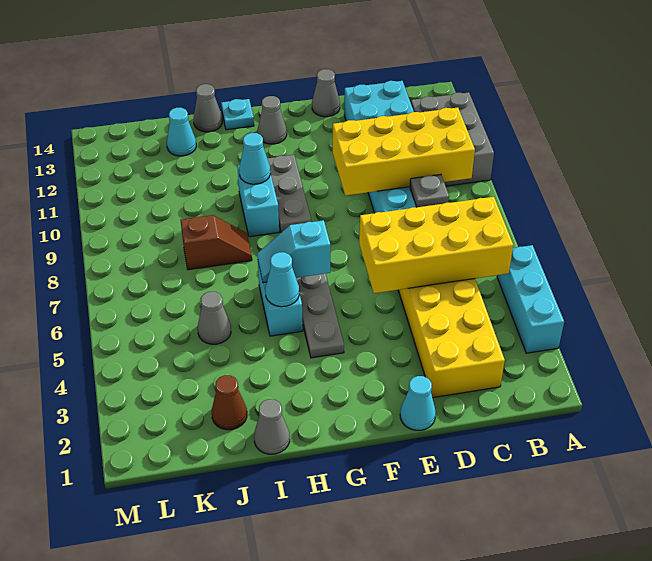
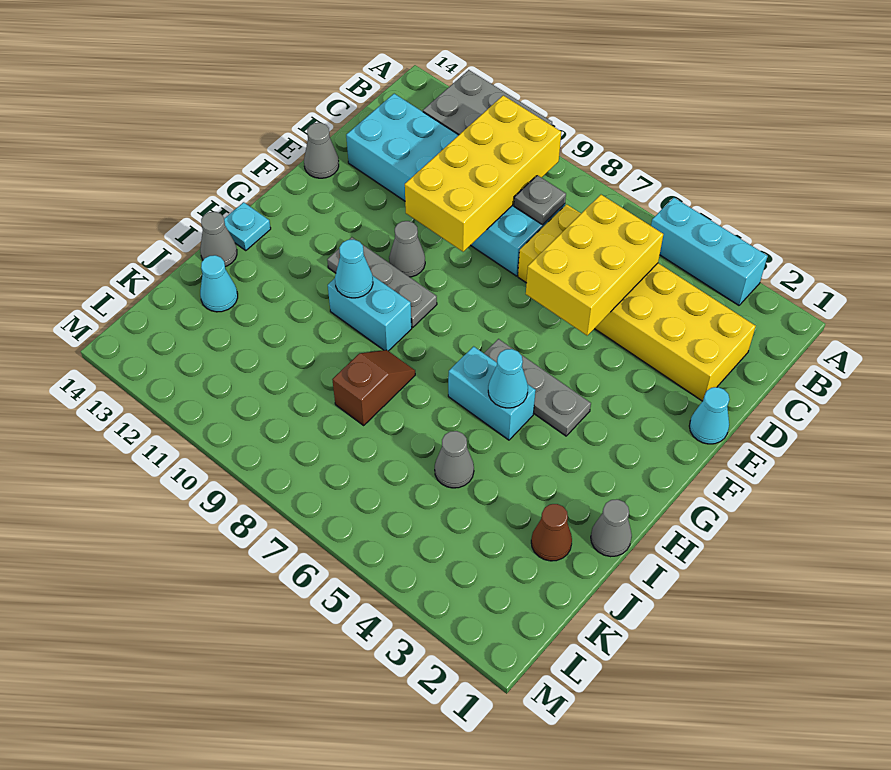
yellow 2x4 brick [359,197,513,293] -> yellow 2x3 brick [526,195,663,335]
cyan 1x2 slope [257,220,330,283] -> none
grey 1x1 cone [258,96,287,144] -> grey 1x1 cone moved to [389,221,425,277]

